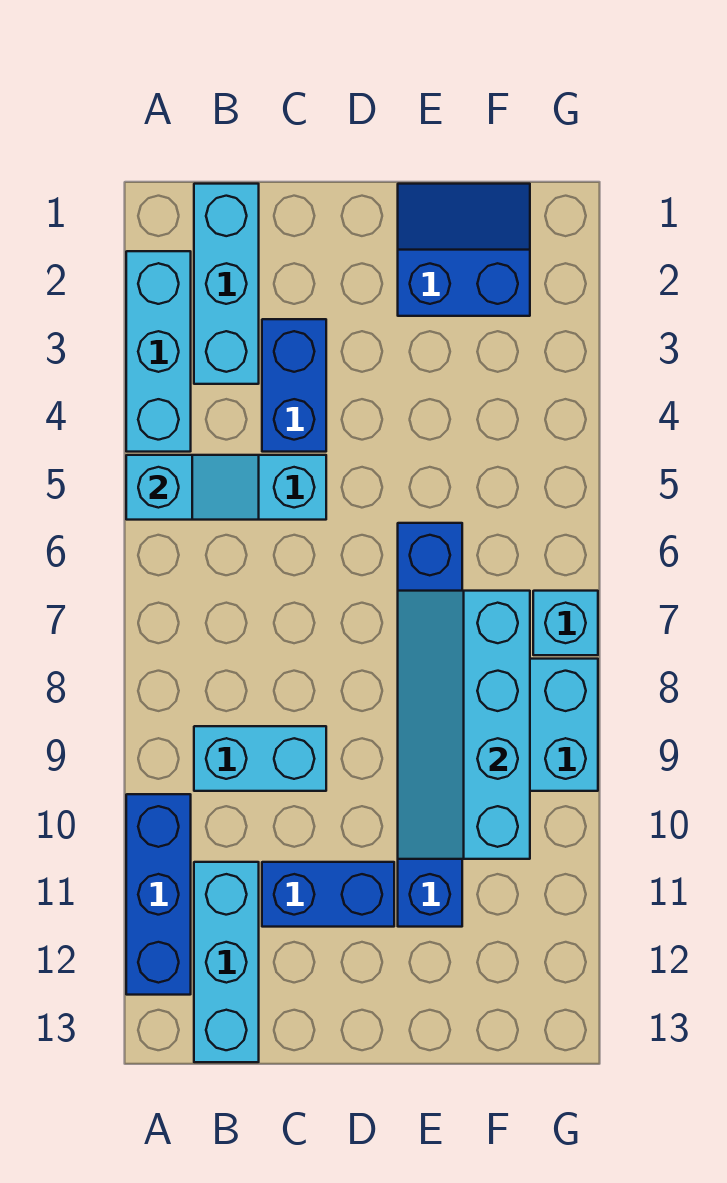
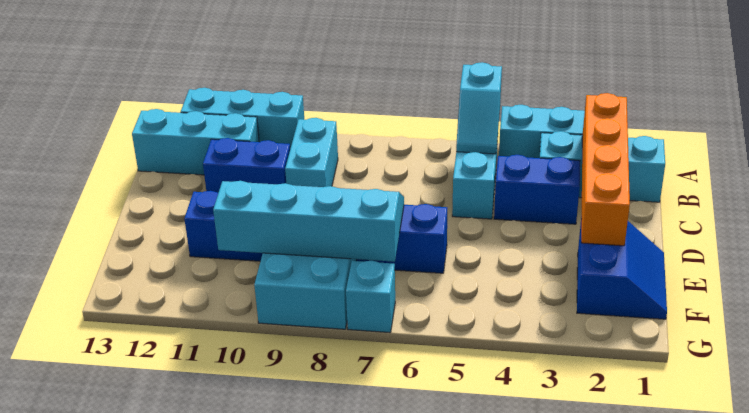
blue 1x3 brick [126,794,191,995] -> cyan 1x3 brick [181,88,304,148]
none -> orange 1x4 brick [581,93,630,246]
blue 1x2 brick [262,862,394,927] -> blue 1x2 brick turned to [203,138,290,193]

